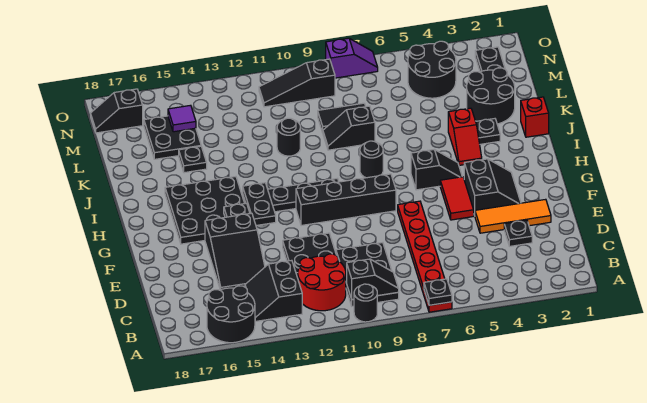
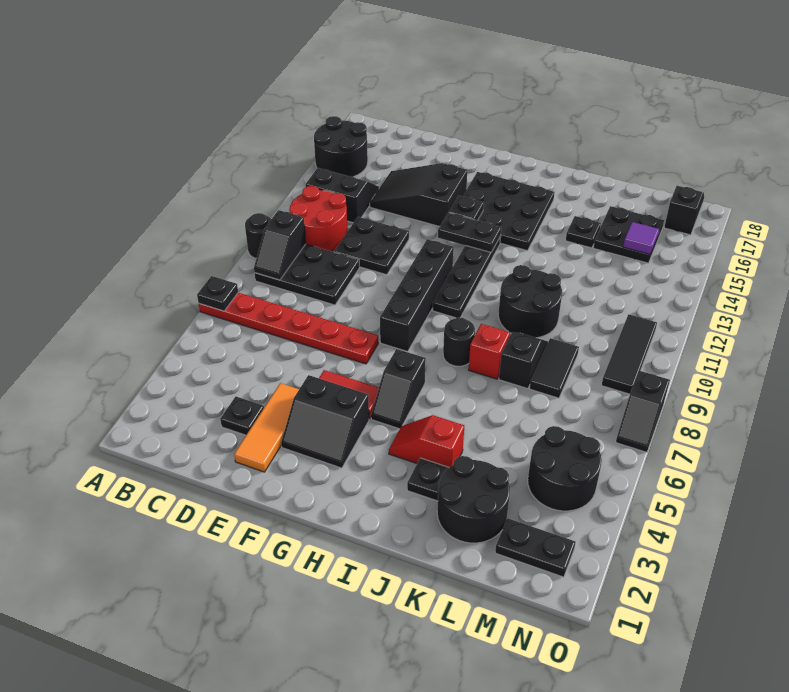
red 1x1 brick [521,97,549,137] -> red 1x1 brick moved to [469,324,510,379]
black 1x1 round brick [277,118,300,156] -> black 2x2 round brick [498,265,562,338]
black 1x3 slope [259,59,335,107] -> black 1x3 tile [602,314,657,394]
purple 1x2 slope [326,38,378,78] -> black 1x2 slope [616,371,670,452]

